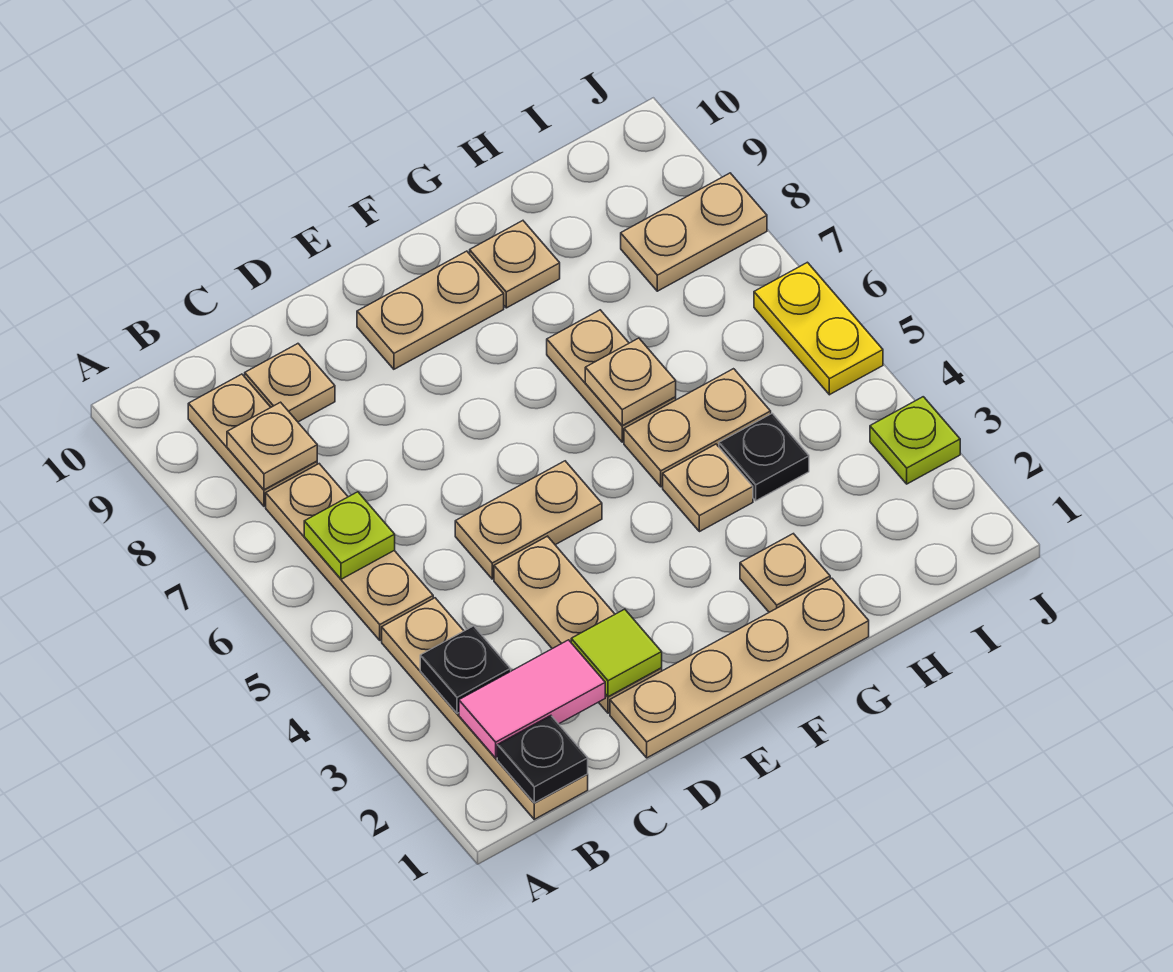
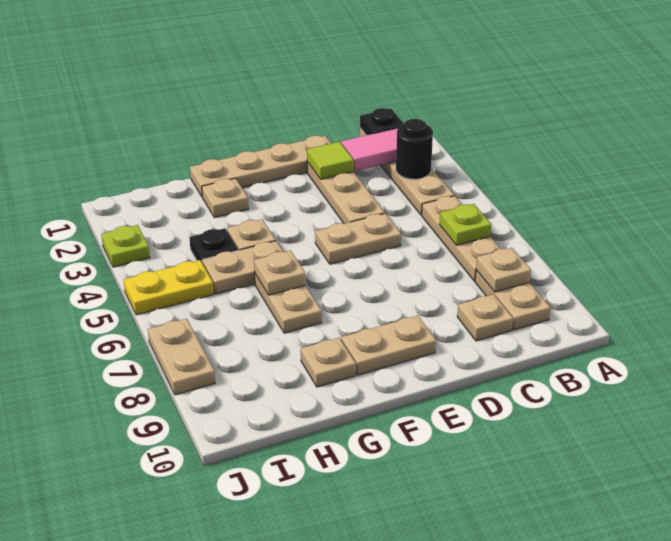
black 1x1 plate [420,626,511,713] -> black 1x1 round brick [396,119,433,179]
tan 1x2 plate [621,173,767,291] -> tan 1x2 plate turned to [148,319,215,395]
yellow 1x2 plate [754,262,883,395] -> yellow 1x2 plate turned to [124,260,214,315]

